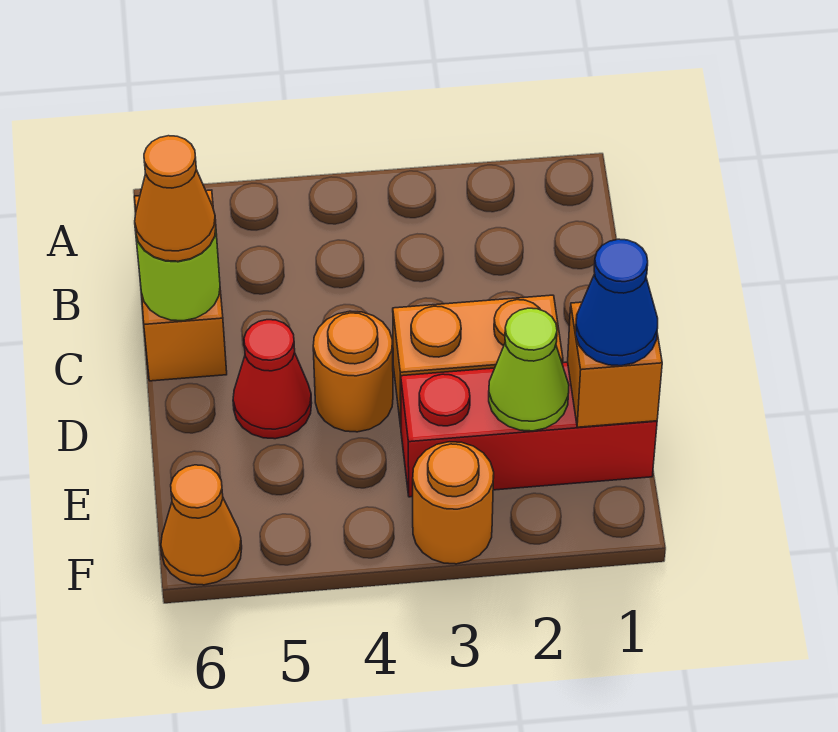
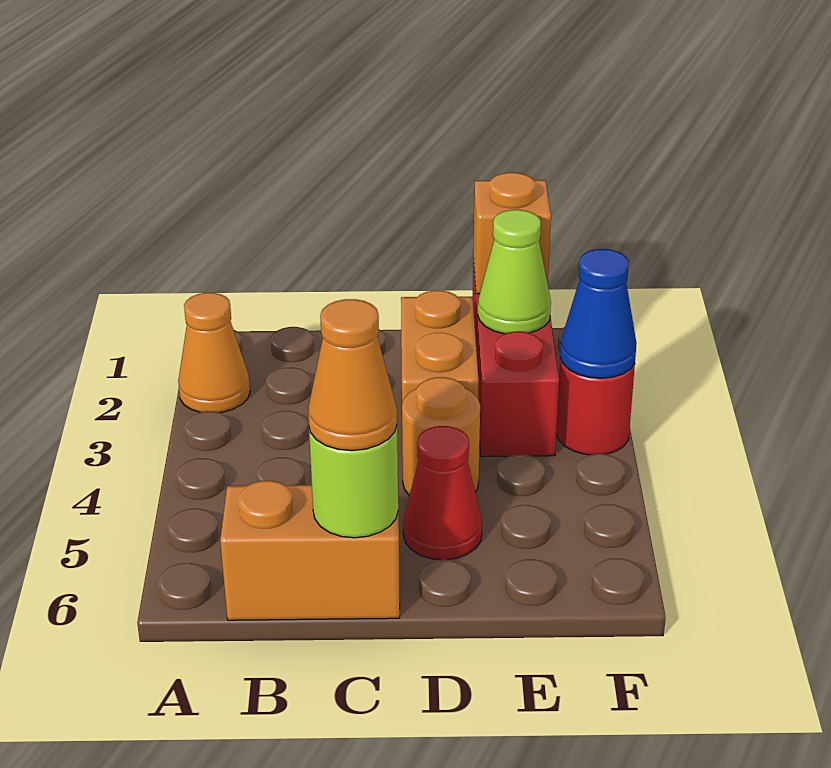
blue 1x1 cone [576,239,658,366] -> blue 1x1 cone moved to [560,249,637,378]
orange 1x1 round brick [413,442,494,564] -> red 1x1 round brick [556,359,635,455]
orange 1x1 cone [161,465,242,585] -> orange 1x1 cone moved to [178,293,250,413]

